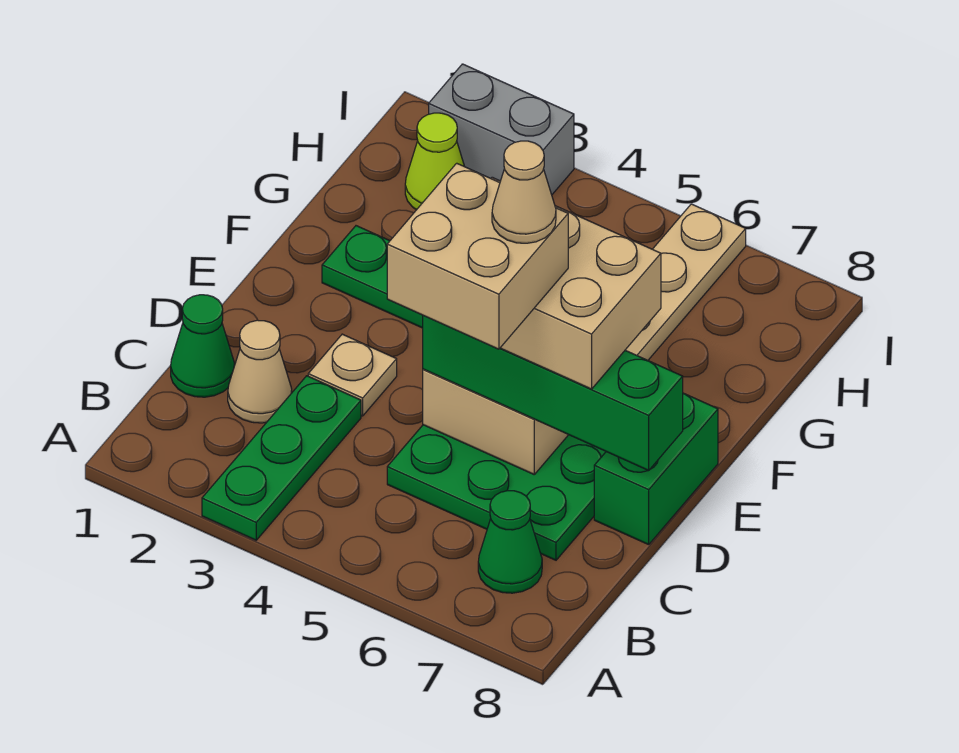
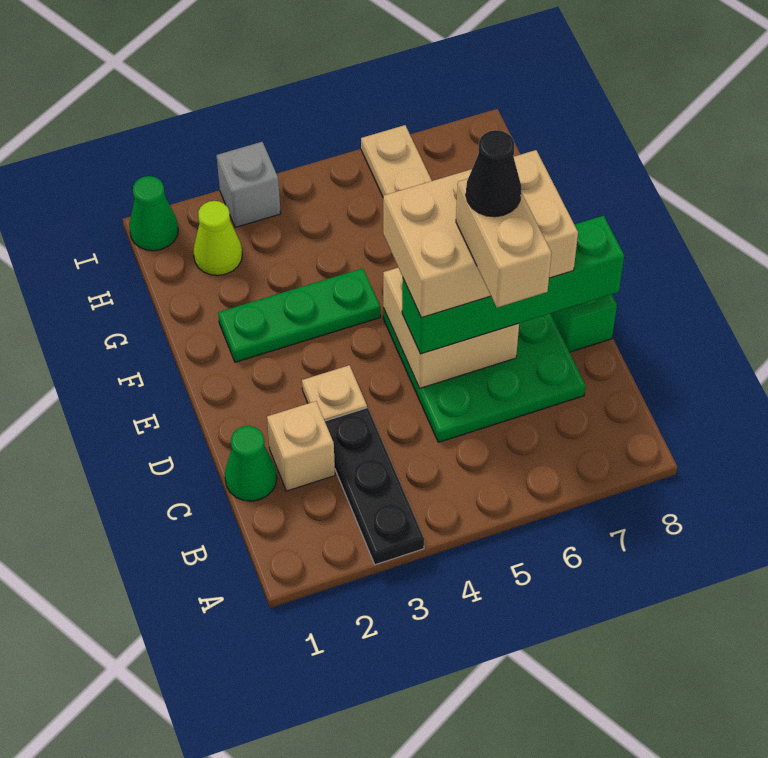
green 1x3 plate [202,376,361,540] -> black 1x3 plate [325,408,424,565]
green 1x1 cone [478,491,542,593] -> green 1x1 cone moved to [129,176,178,251]
tan 1x1 cone [228,320,292,423] -> tan 1x1 brick [267,401,335,491]
tan 2x2 brick [387,163,568,349] -> tan 1x2 brick [456,179,552,308]
tan 1x1 cone [492,141,556,243] -> black 1x1 cone [466,130,521,217]
grey 1x2 brick [429,64,574,195] -> grey 1x1 brick [217,142,281,228]

